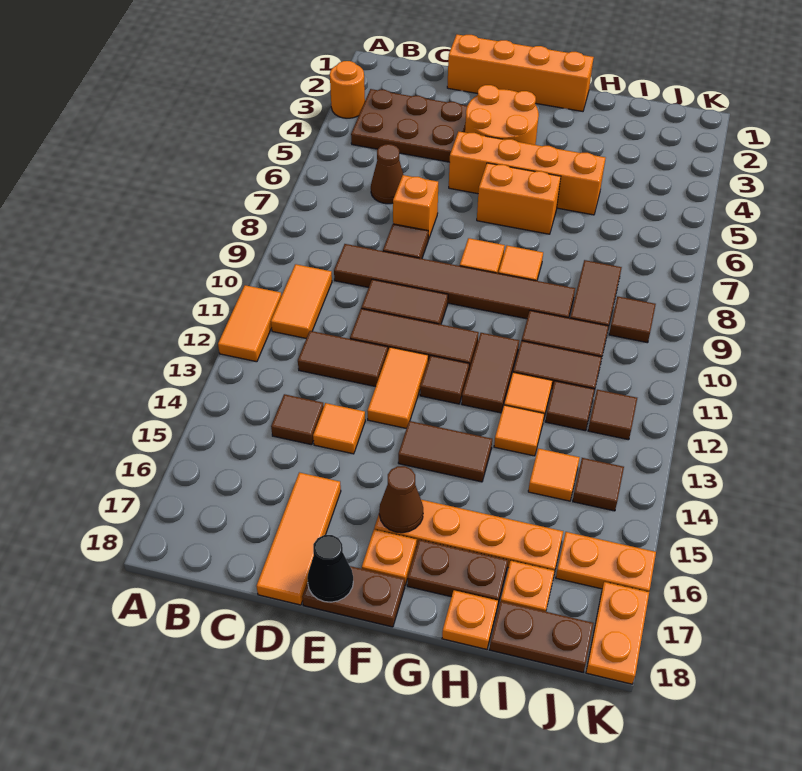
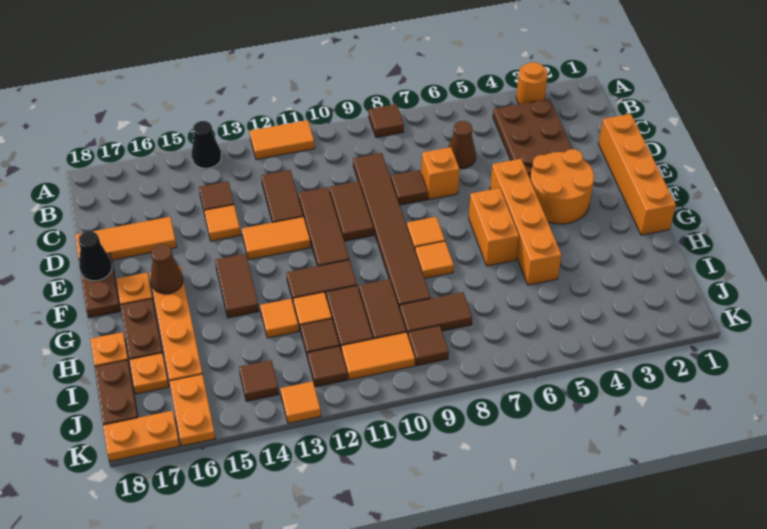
none -> black 1x1 cone [192,121,221,168]
orange 1x2 tile [271,264,332,338] -> orange 1x2 tile moved to [341,332,415,380]
brown 1x1 tile [420,355,469,404] -> brown 1x1 tile moved to [369,104,404,137]
orange 1x1 tile [528,448,580,501] -> orange 1x1 tile moved to [280,381,321,423]

